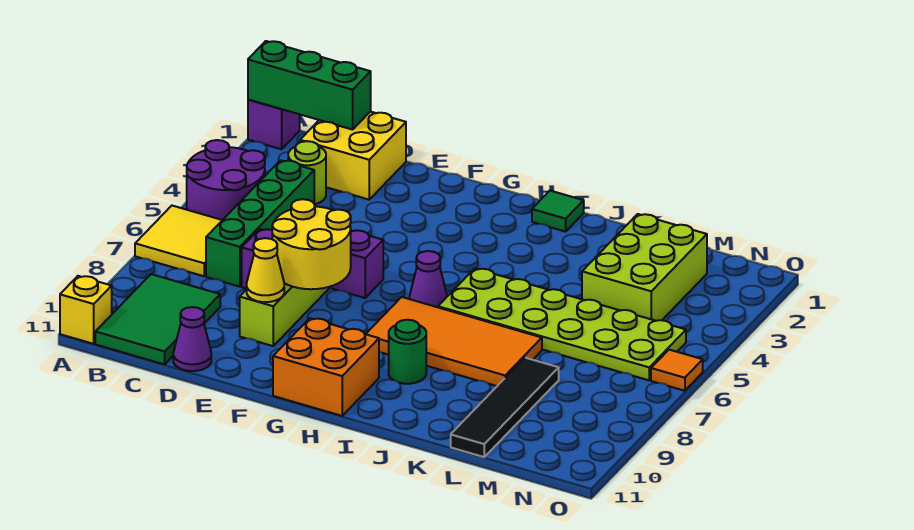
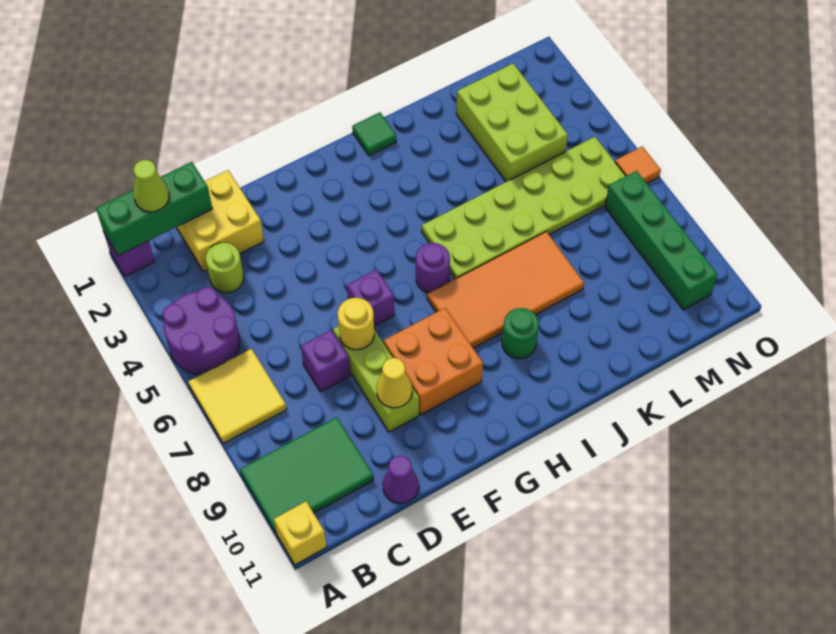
none -> lime 1x1 cone [133,160,169,212]
green 2x3 tile [95,274,220,364] -> green 2x3 tile turned to [240,417,374,534]
green 1x4 brick [206,160,314,287] -> green 1x4 brick moved to [605,171,717,310]
yellow 2x2 round brick [272,199,351,289] -> yellow 1x1 round brick [338,298,374,350]
orange 2x2 brick [273,318,379,416] -> orange 2x2 brick moved to [384,308,483,415]
purple 1x1 cone [409,251,447,307] -> purple 1x1 round brick [416,243,450,293]
black 1x4 tile [451,358,559,457] -> none

